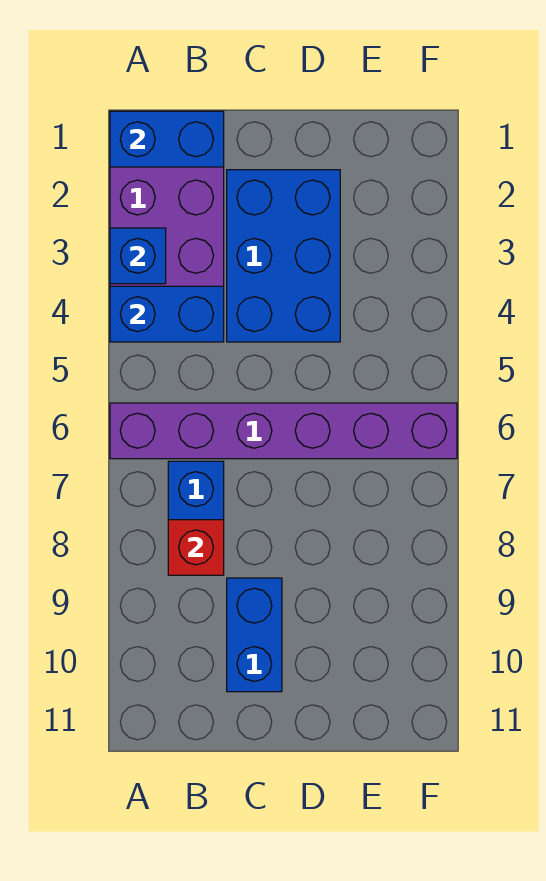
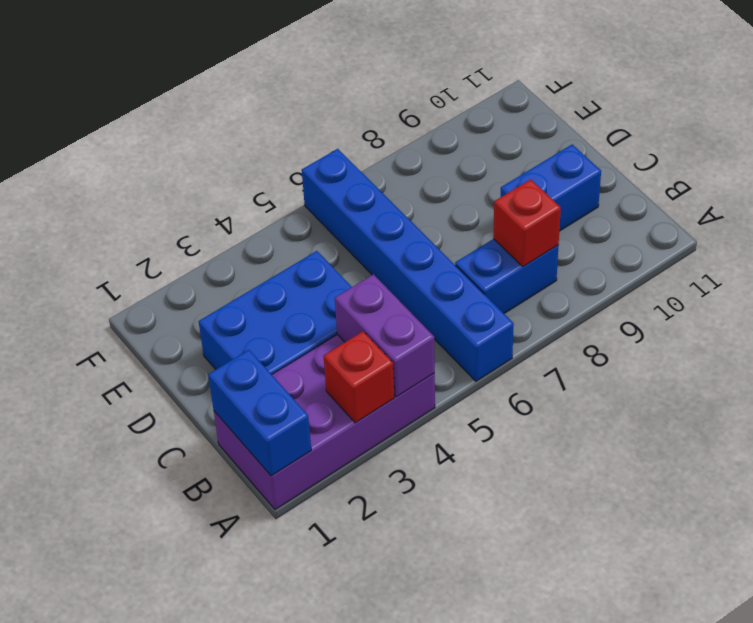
blue 1x1 brick [110,228,166,284] -> red 1x1 brick [324,331,394,423]
blue 1x2 brick [110,286,224,342] -> purple 1x2 brick [335,274,435,397]
purple 1x6 brick [110,403,457,459] -> blue 1x6 brick [302,149,514,381]

